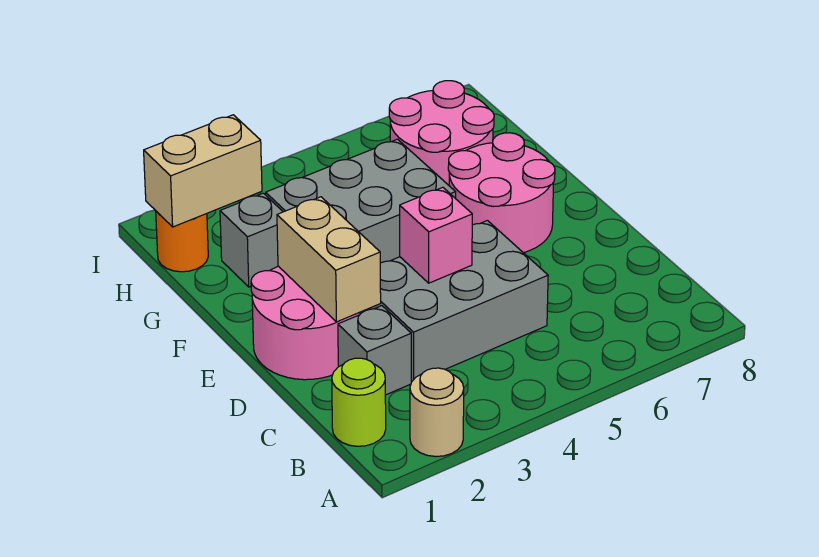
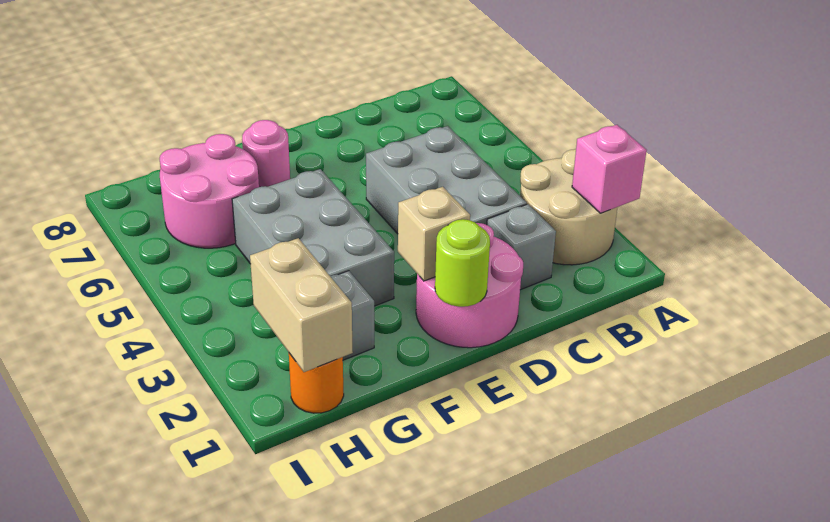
tan 1x1 round brick [410,368,464,457] -> tan 2x2 round brick [520,149,618,265]
lime 1x1 round brick [332,358,386,446] -> lime 1x1 round brick moved to [435,219,490,307]
tan 1x2 brick [277,197,381,322] -> tan 1x1 brick [398,187,470,281]
pink 1x1 brick [400,187,472,283] -> pink 1x1 brick moved to [572,125,647,213]
pink 2x2 round brick [448,133,555,253] -> pink 1x1 round brick [242,120,290,187]

